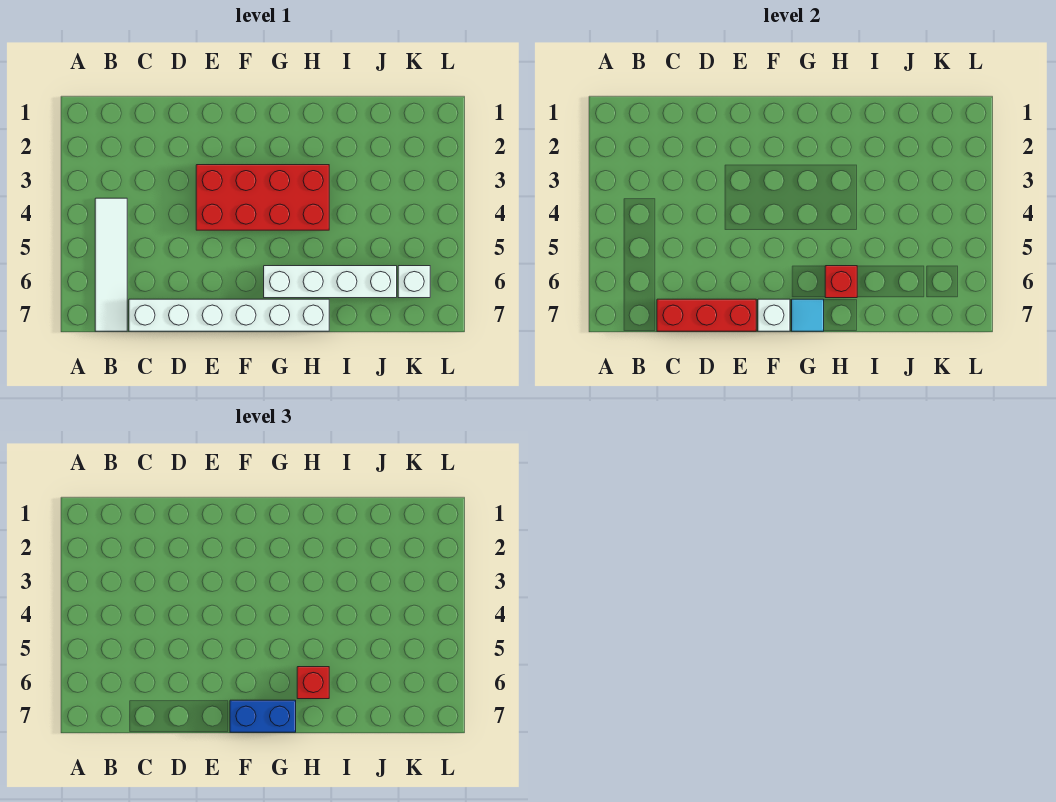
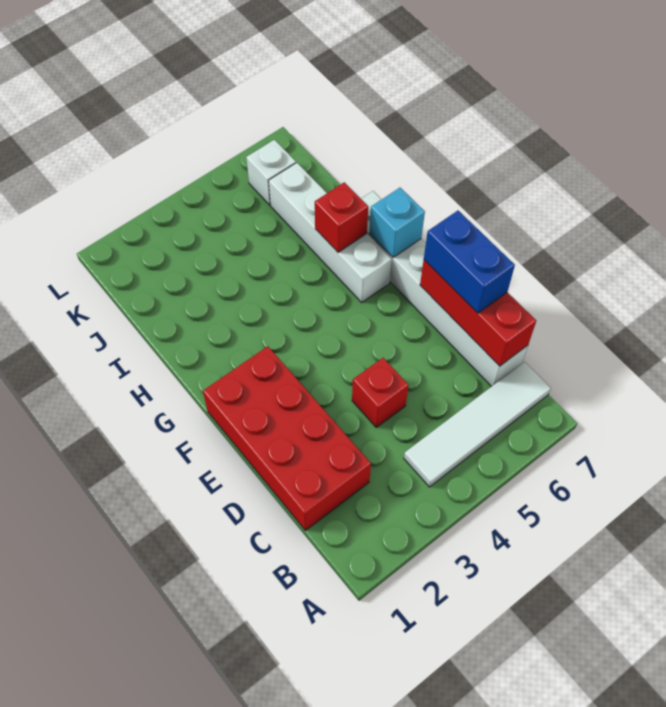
red 2x4 brick [196,165,329,230] -> red 2x4 brick moved to [203,346,371,531]
white 1x1 brick [758,299,790,331] -> none
blue 1x2 brick [230,700,296,732] -> blue 1x2 brick moved to [424,211,515,313]
cyan 1x1 tile [792,299,824,331] -> cyan 1x1 brick [369,188,425,257]
red 1x1 brick [297,667,329,699] -> red 1x1 brick moved to [352,358,409,427]

